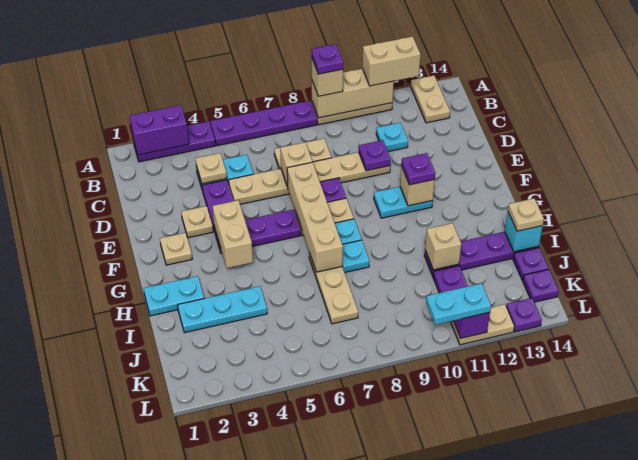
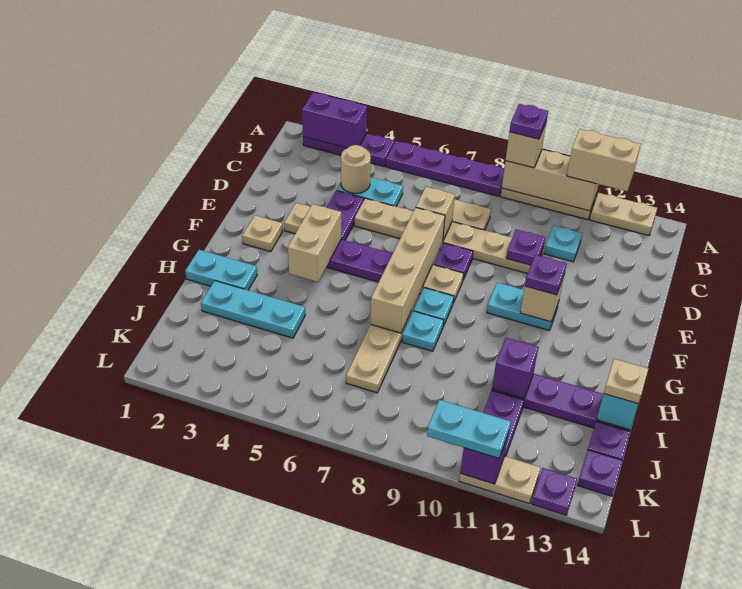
tan 1x2 plate [411,76,450,123] -> tan 1x2 plate turned to [590,193,657,236]
tan 1x1 plate [195,153,227,184] -> tan 1x1 round brick [341,145,371,194]
tan 1x1 brick [425,223,461,270] -> purple 1x1 brick [492,338,538,398]

